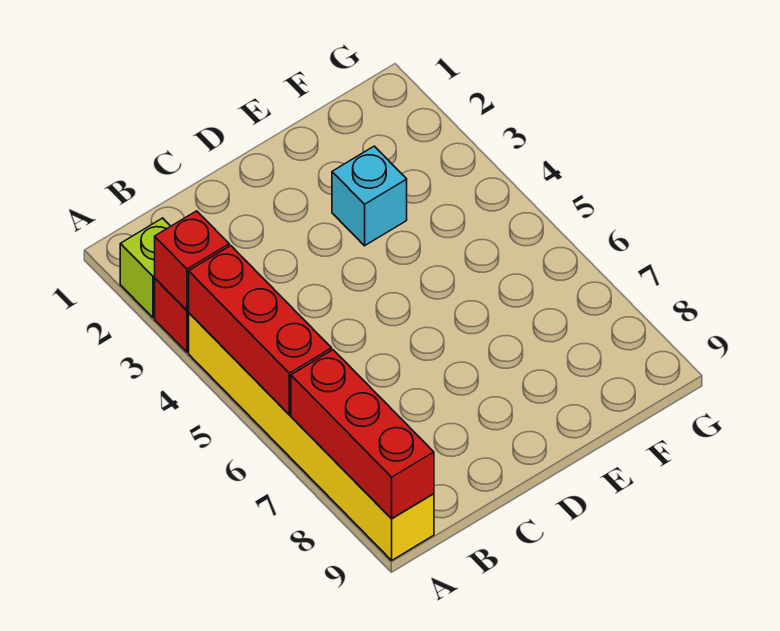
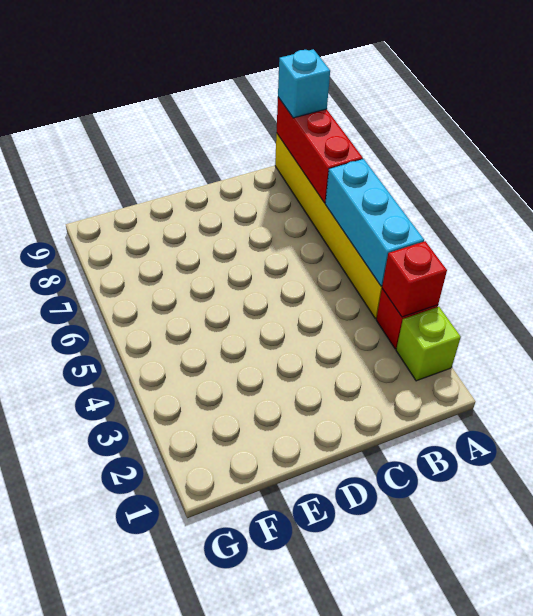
red 1x3 brick [189,246,332,414] -> cyan 1x3 brick [325,159,424,286]
cyan 1x1 brick [332,146,407,246] -> cyan 1x1 brick moved to [278,49,330,118]

